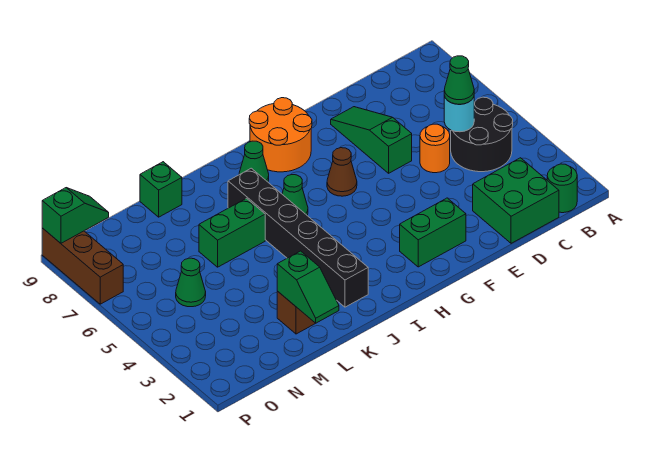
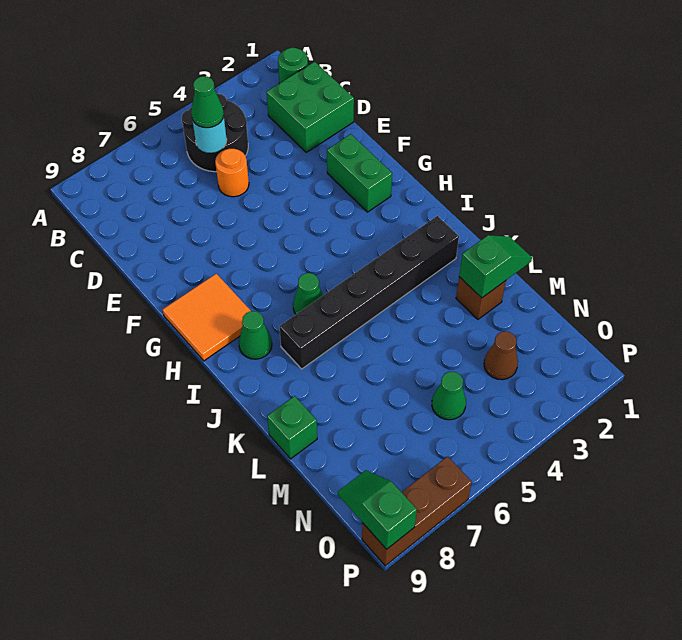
green 1x3 slope [331,107,412,173] -> none
brown 1x1 cone [327,148,357,196] -> brown 1x1 cone moved to [484,331,518,380]
orange 2x2 round brick [249,98,312,172] -> orange 2x2 tile [163,274,251,361]
green 1x2 brick [199,198,265,267] -> none

